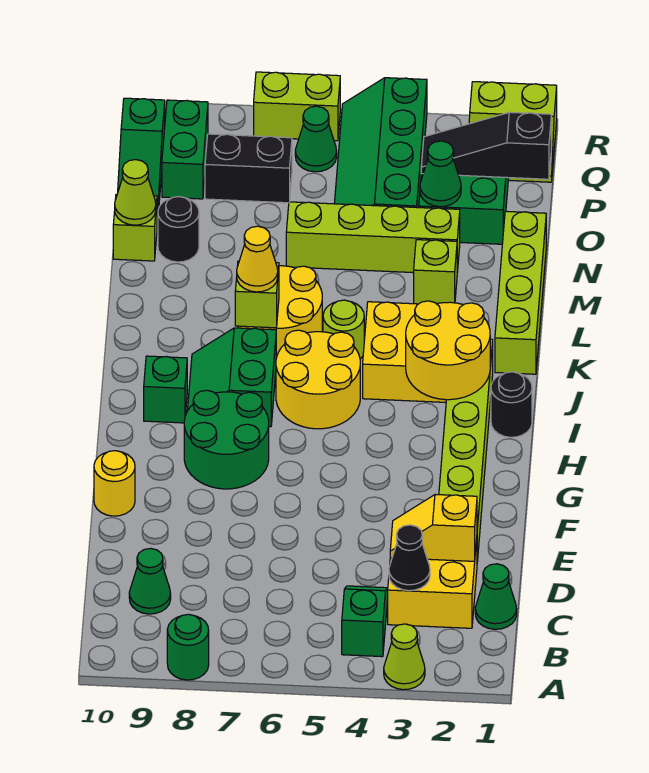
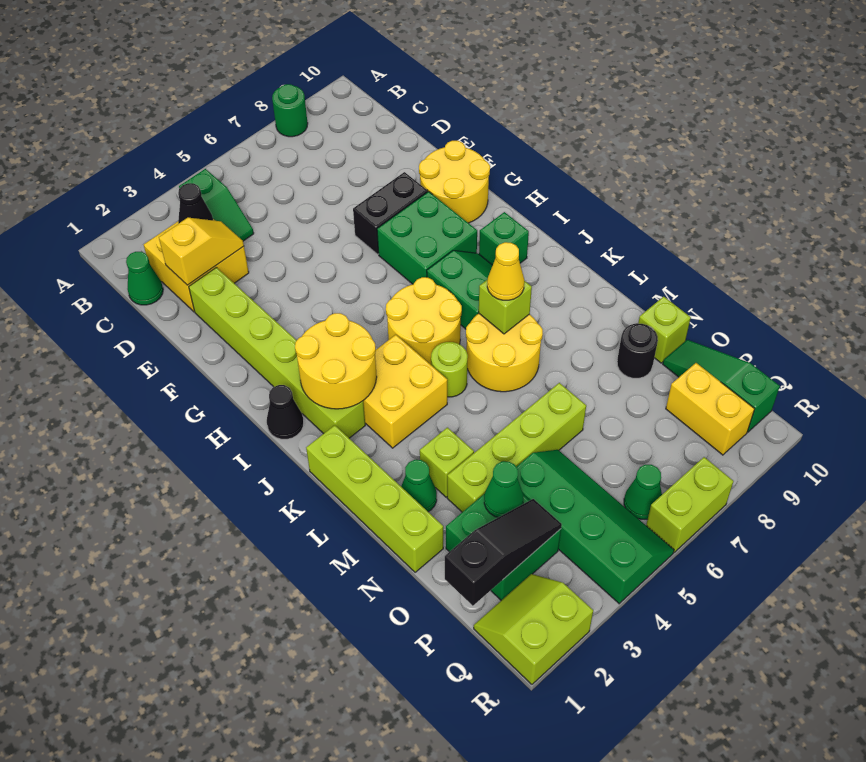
lime 1x1 cone [384,624,425,690] -> none
green 1x1 cone [129,548,171,614] -> green 1x1 cone moved to [401,460,437,512]
yellow 1x1 round brick [94,451,135,516] -> yellow 2x2 round brick [419,141,490,223]
green 2x2 round brick [184,390,269,489] -> green 2x2 brick [377,191,477,284]
black 1x1 round brick [491,372,532,437] -> black 1x1 cone [267,385,304,439]
lime 1x1 cone [115,160,156,225] -> none
black 1x2 brick [205,134,292,203] -> black 1x2 brick moved to [353,172,428,254]
green 1x2 brick [162,100,208,199] -> yellow 1x2 brick [666,363,754,455]

